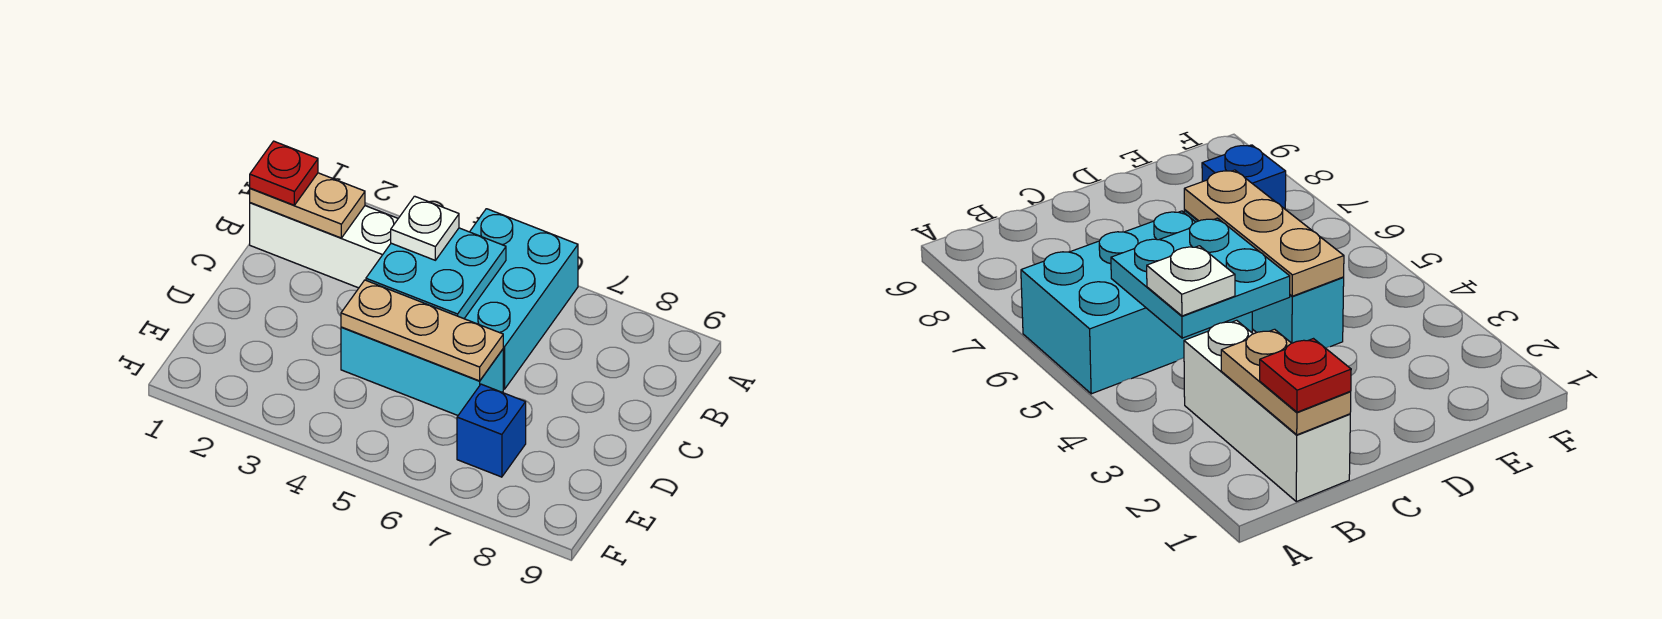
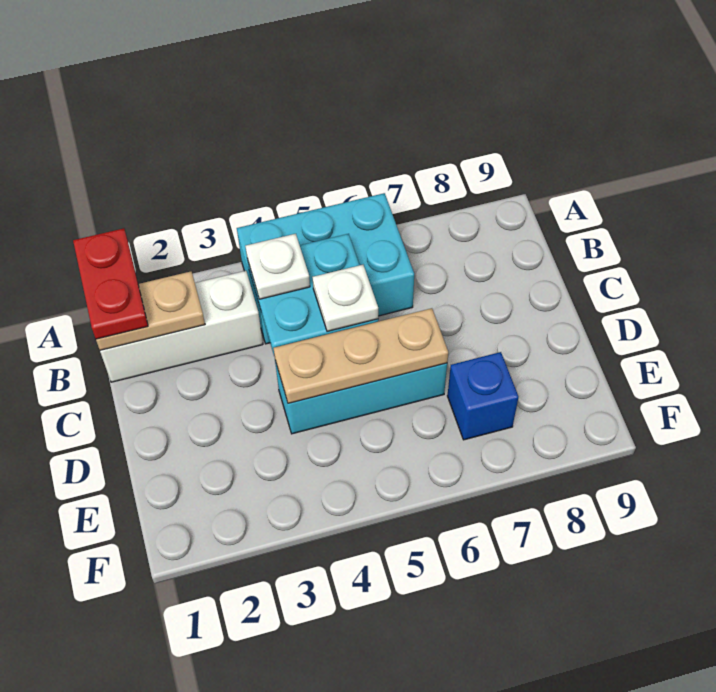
cyan 2x3 brick [464,209,578,389] -> cyan 2x3 brick turned to [237,193,414,344]
red 1x1 plate [250,141,318,205] -> red 1x2 plate [73,228,148,339]
none -> white 1x1 plate [313,265,378,331]

